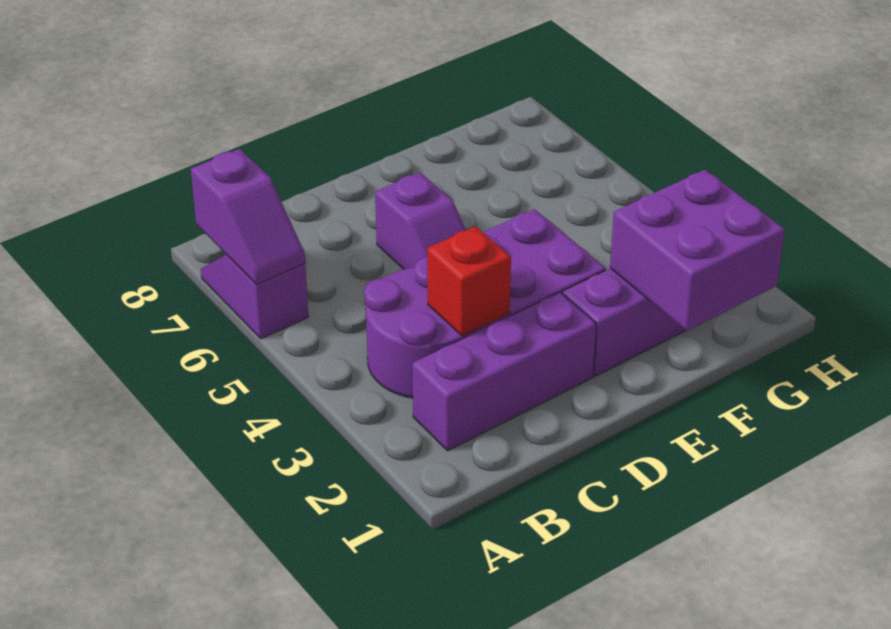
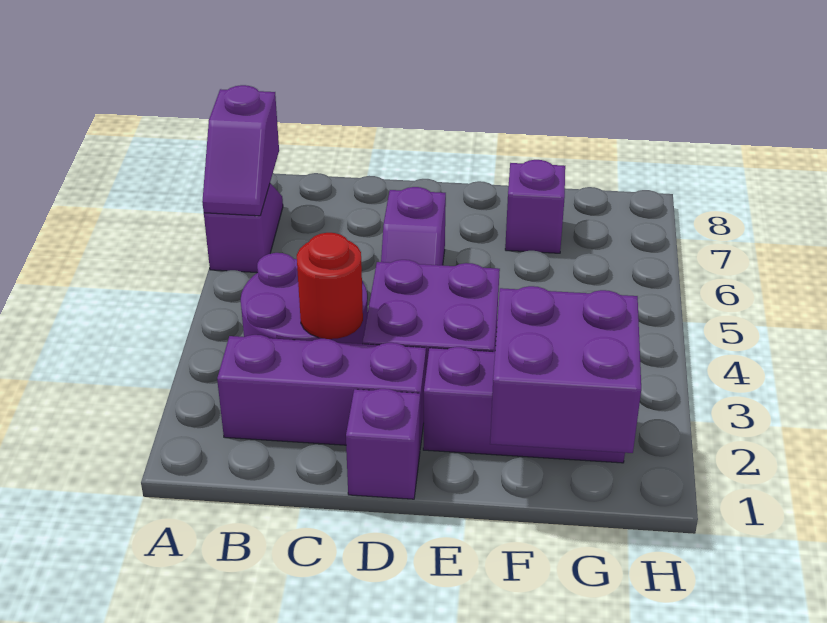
red 1x1 brick [427,226,511,336] -> red 1x1 round brick [297,233,363,339]
none -> purple 1x1 brick [346,389,420,499]
none -> purple 1x1 brick [505,160,565,253]

